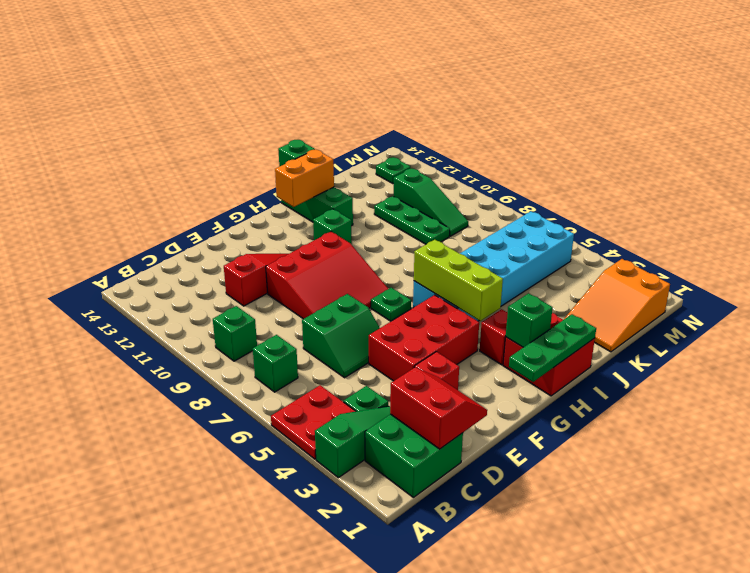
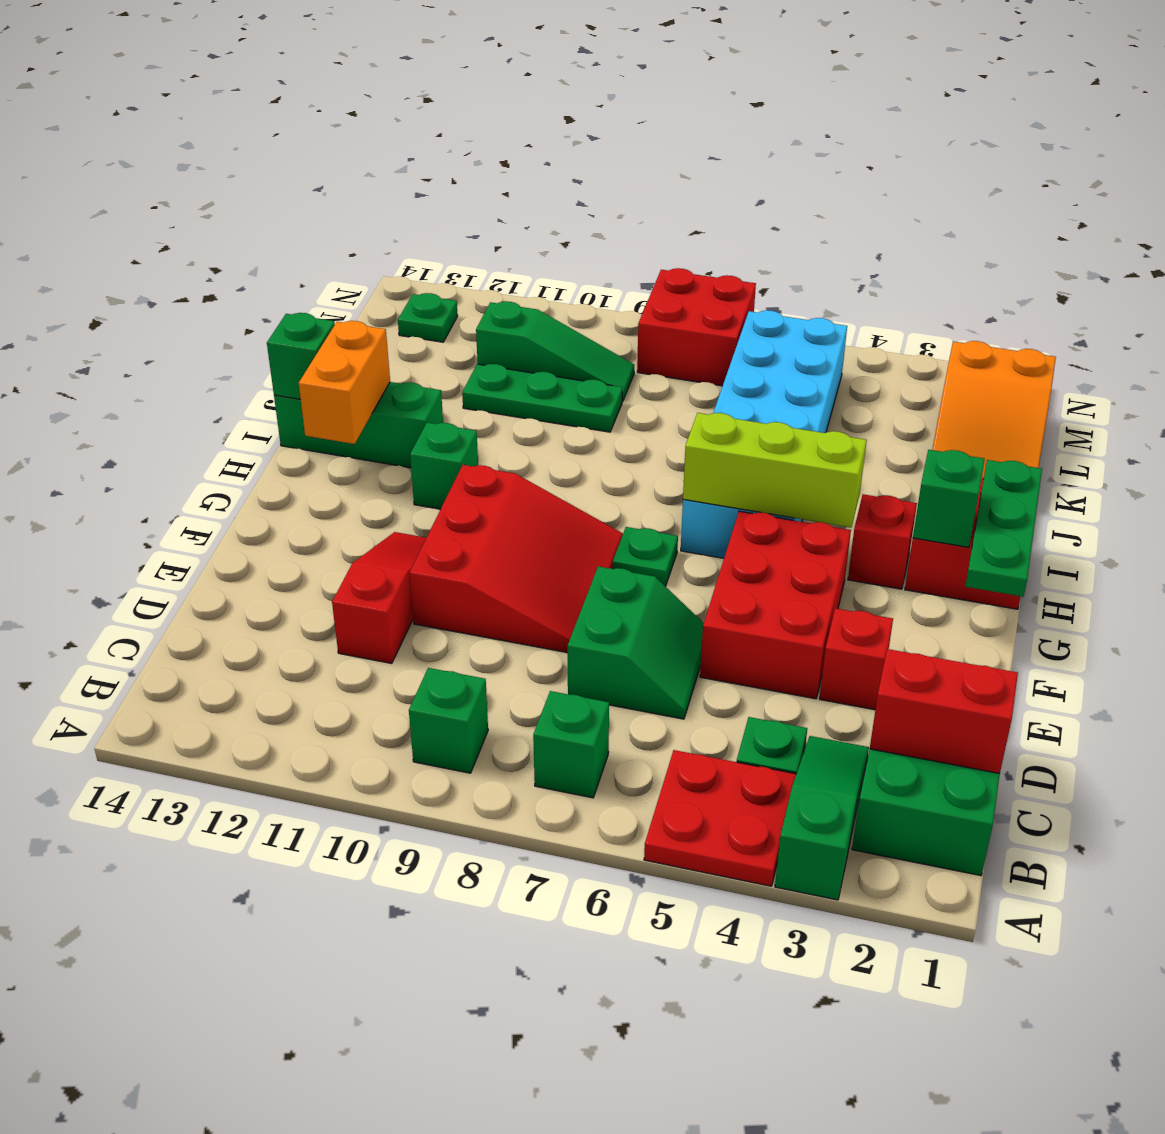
none -> red 2x2 brick [637,268,756,386]

